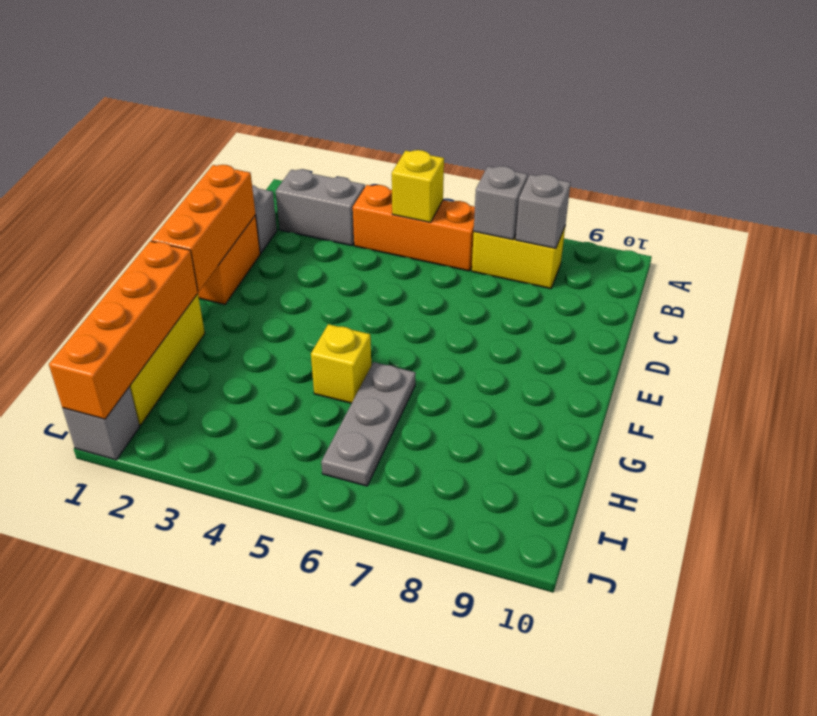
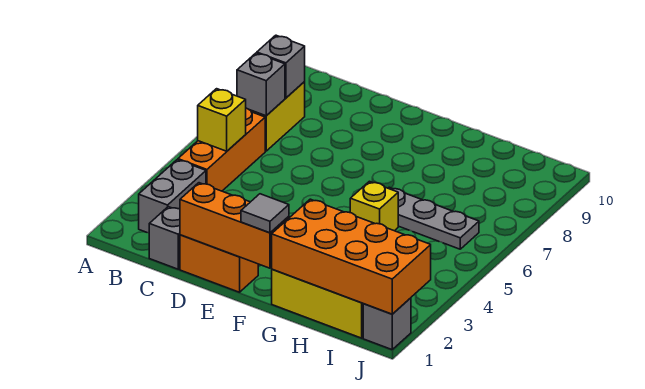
none -> grey 1x1 tile [241,194,289,233]
orange 1x4 brick [49,241,198,419] -> orange 2x4 brick [272,199,431,314]

